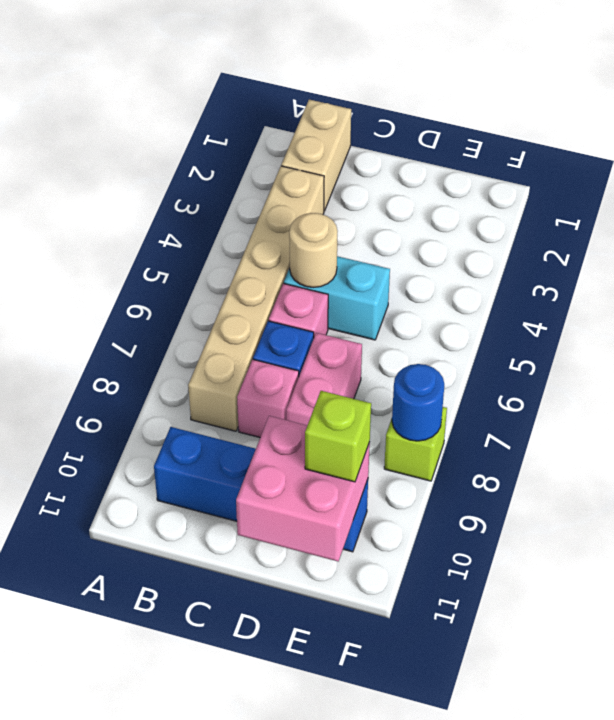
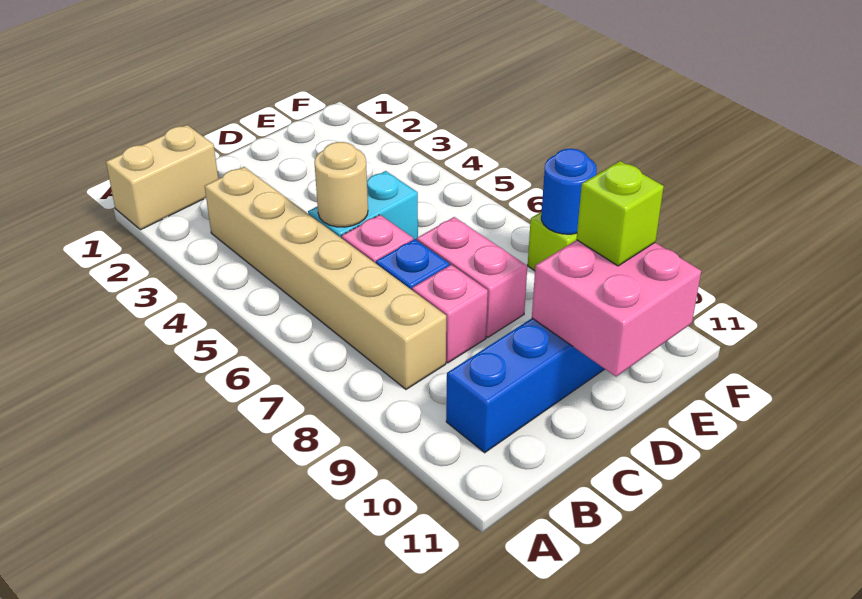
tan 1x2 brick [281,100,351,211] -> tan 1x2 brick turned to [106,125,218,230]

